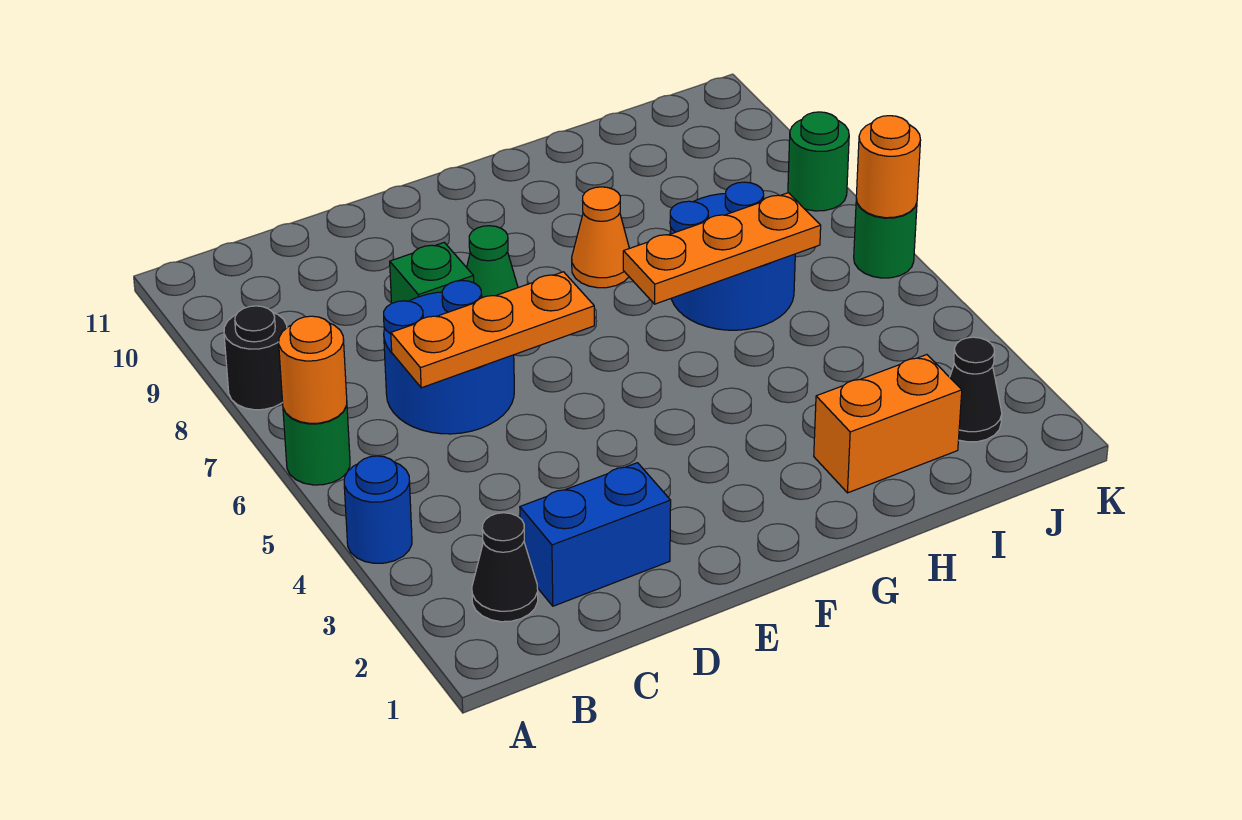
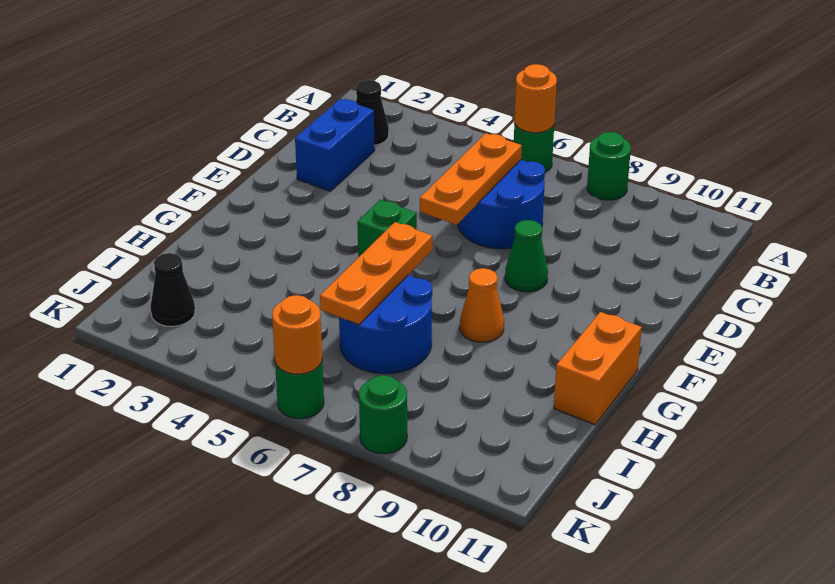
blue 1x1 round brick [344,456,412,563] -> none
black 1x1 round brick [224,306,287,410] -> green 1x1 round brick [587,132,631,200]
green 1x1 brick [390,242,474,303] -> green 1x1 brick moved to [357,200,417,257]
orange 1x2 brick [814,355,962,493] -> orange 1x2 brick moved to [554,312,642,425]

